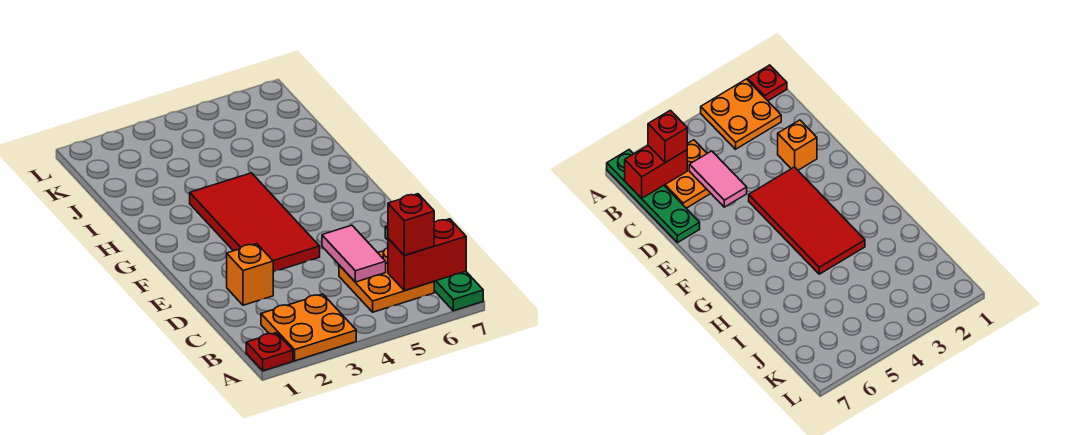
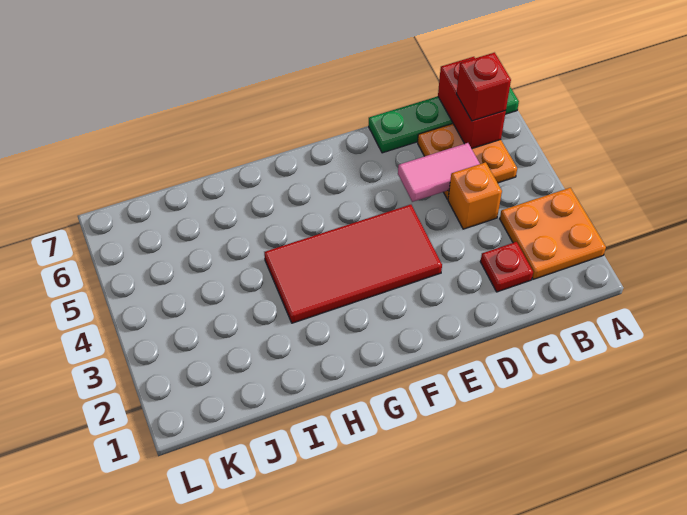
red 1x1 plate [246,333,293,371] -> red 1x1 plate moved to [480,242,533,292]
orange 1x1 brick [227,244,273,305] -> orange 1x1 brick moved to [448,162,502,229]

